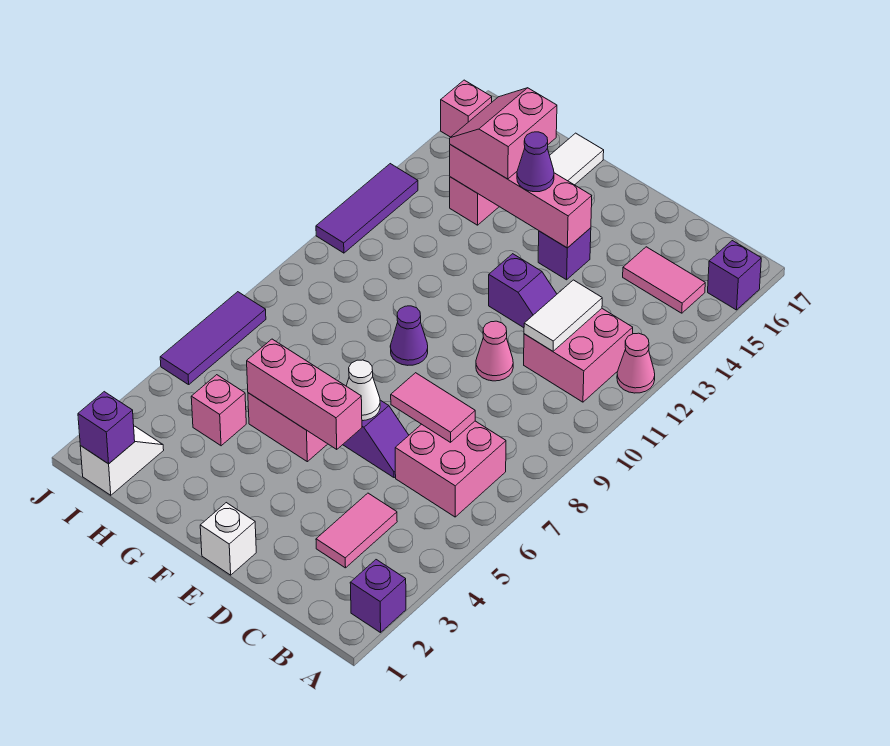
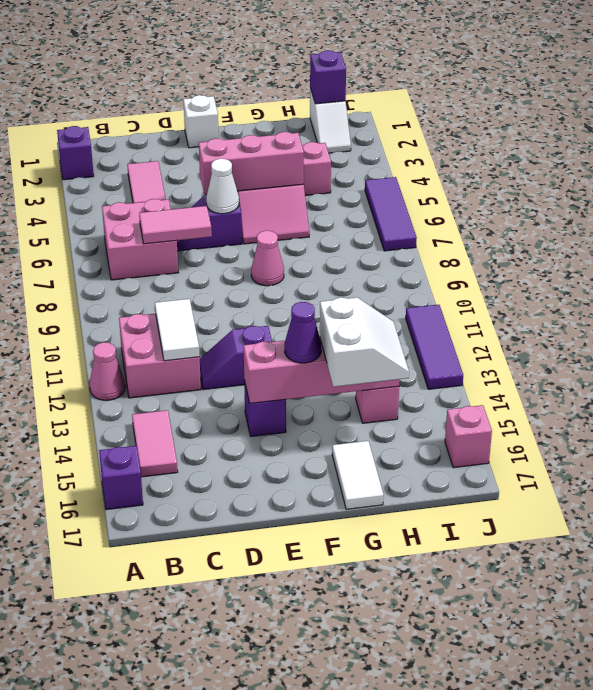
pink 1x2 tile [623,247,705,313] -> pink 1x2 tile turned to [132,410,178,477]
pink 1x1 cone [476,321,513,381] -> pink 1x1 cone moved to [251,231,284,286]
purple 1x1 cone [390,306,428,365] -> none
pink 2x2 slope [450,88,557,179] -> white 2x2 slope [320,297,409,387]

